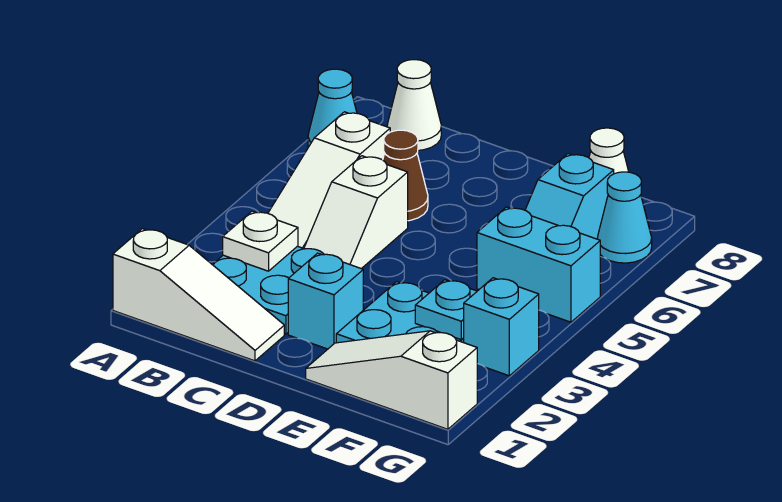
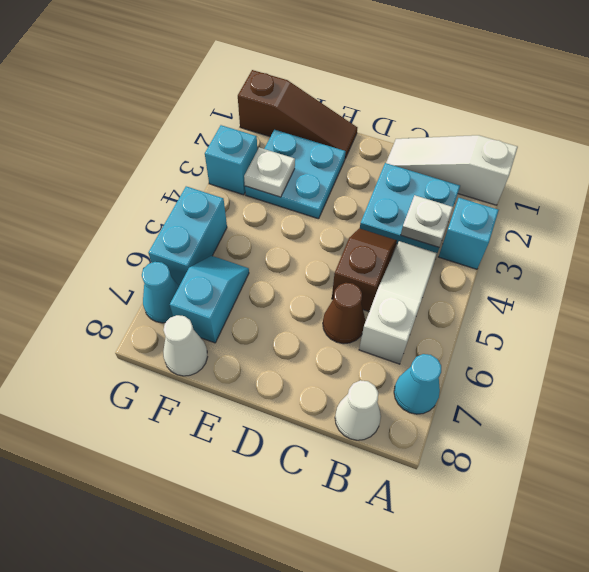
white 1x2 slope [304,156,408,269] -> brown 1x2 slope [332,228,397,311]
cyan 1x1 brick [288,253,363,349] -> cyan 1x1 brick moved to [439,198,499,269]
white 1x3 slope [306,331,477,429] -> brown 1x3 slope [238,70,358,158]
cyan 1x1 plate [415,280,477,340] -> white 1x1 plate [244,148,295,197]
cyan 1x2 brick [477,207,600,322] -> cyan 1x2 brick turned to [148,186,227,286]

